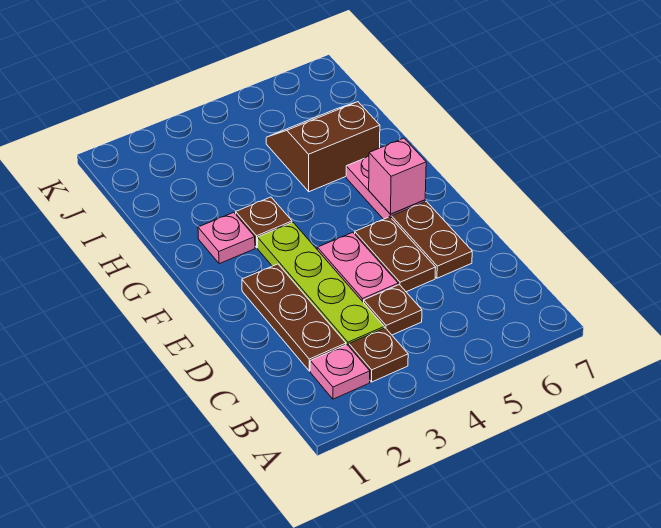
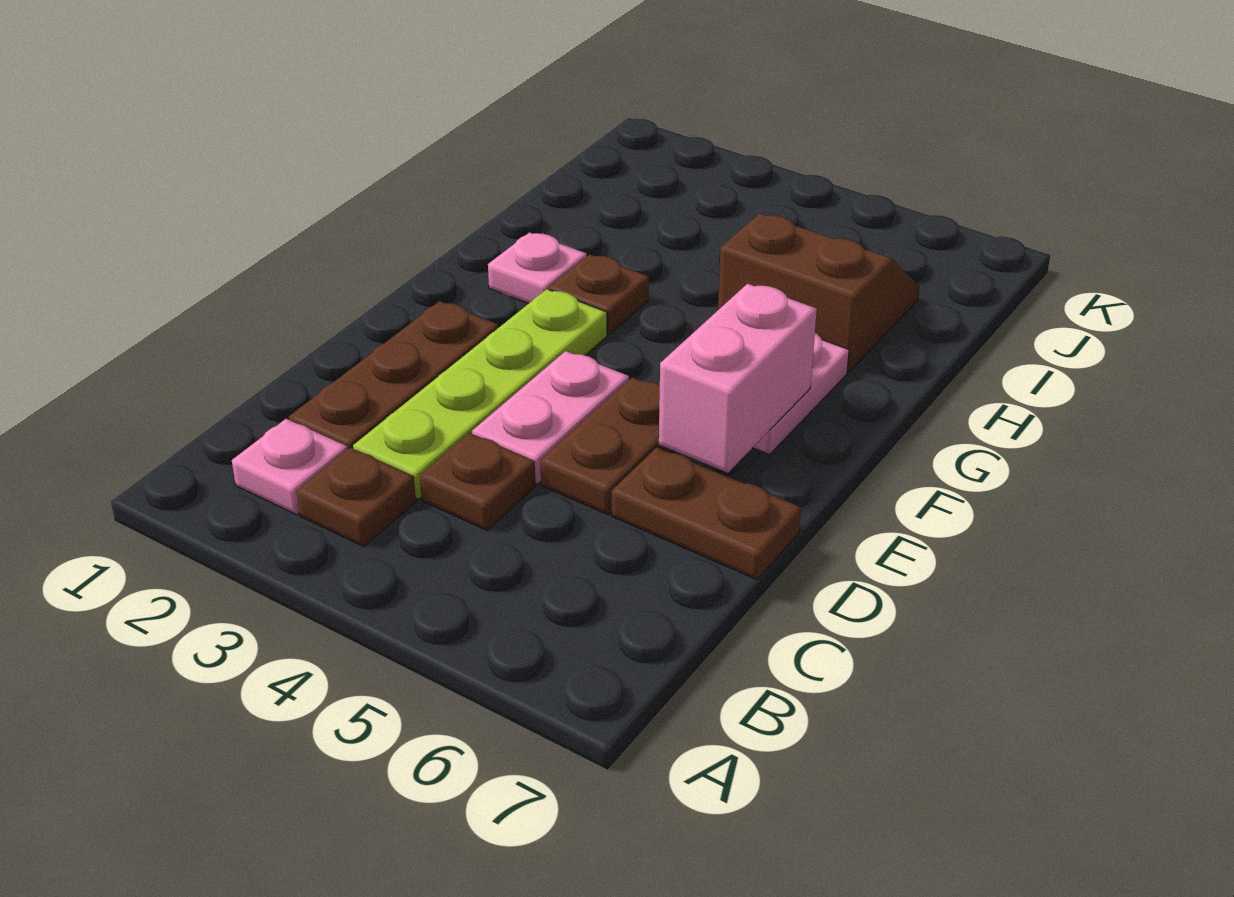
brown 1x2 plate [392,201,472,278] -> brown 1x2 plate turned to [612,448,801,579]
pink 1x1 brick [369,138,426,214] -> pink 1x2 brick [659,284,817,473]

